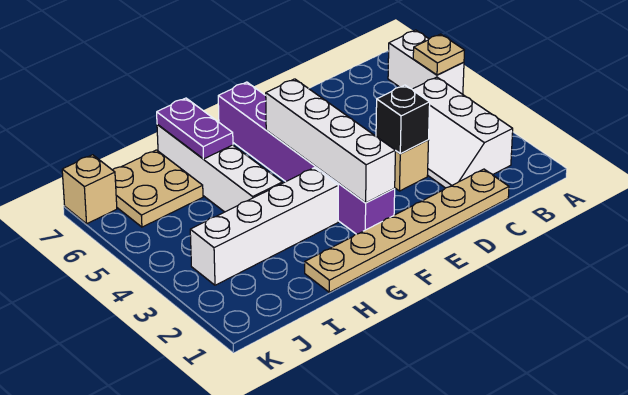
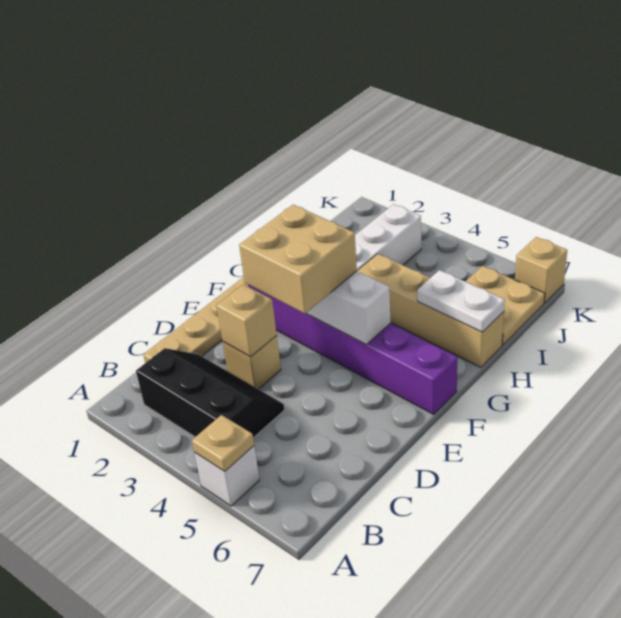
white 1x2 brick [388,30,464,94] -> white 1x1 brick [194,446,259,506]
white 2x3 slope [412,77,513,188] -> black 2x3 slope [136,348,284,438]
black 1x1 brick [376,85,430,154] -> tan 1x1 brick [216,284,277,357]
none -> tan 2x2 brick [239,205,357,314]
white 1x4 brick [157,125,282,212] -> tan 1x4 brick [357,254,504,367]
purple 1x2 plate [157,98,233,159] -> white 1x2 plate [417,270,505,332]

